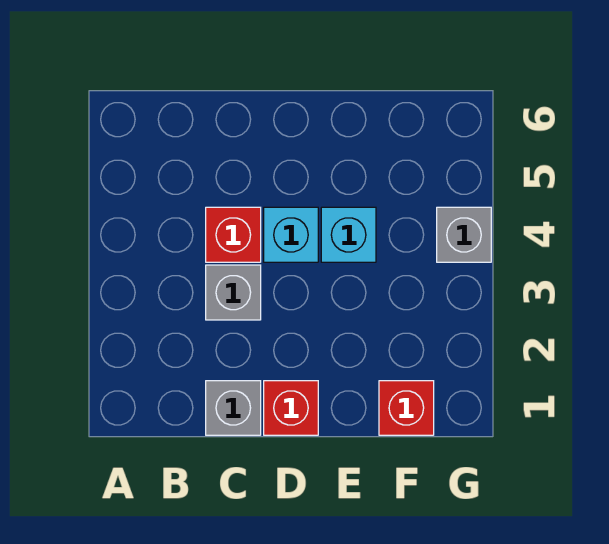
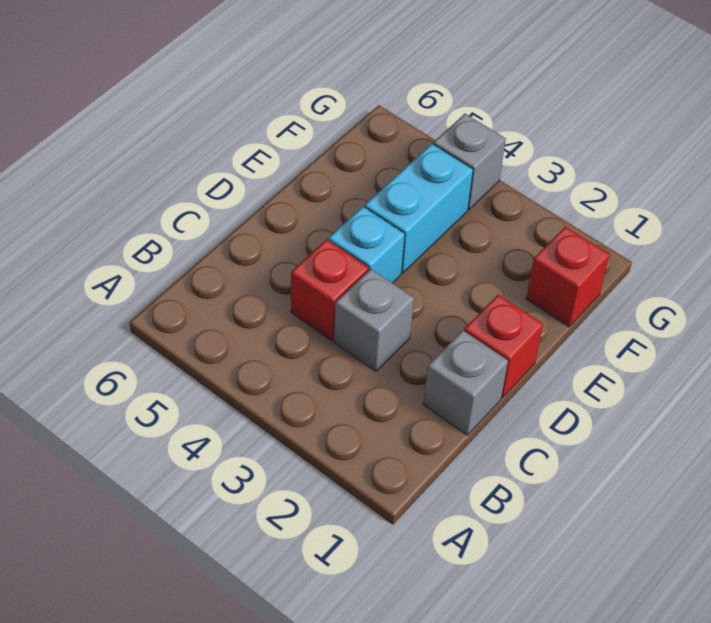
cyan 1x1 brick [321,207,376,262] -> cyan 1x2 brick [364,144,473,273]

